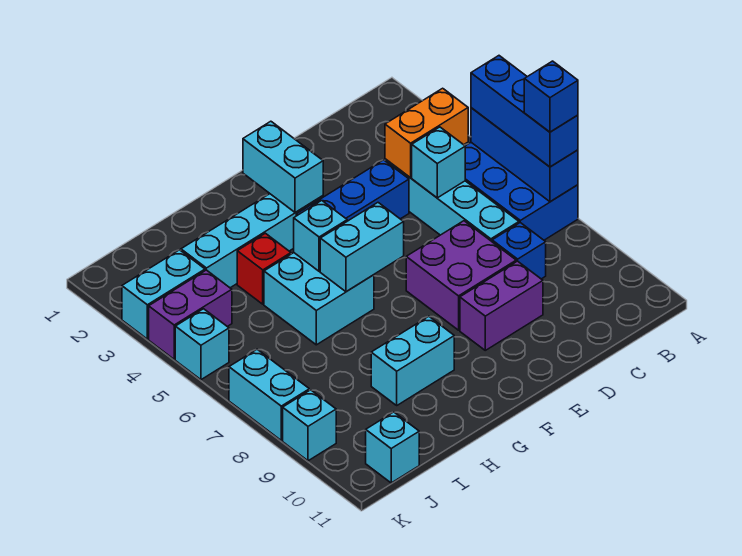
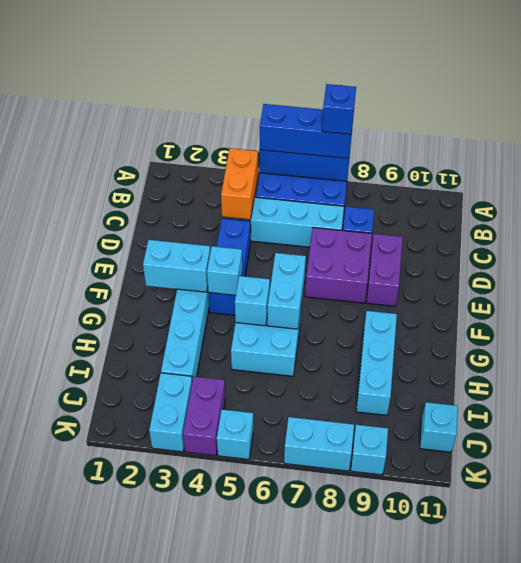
cyan 1x1 brick [412,127,465,198] -> cyan 1x1 brick moved to [207,246,242,295]
cyan 1x2 brick [371,316,454,405] -> cyan 1x3 brick [356,311,397,415]
red 1x1 brick [237,233,291,304] -> none

